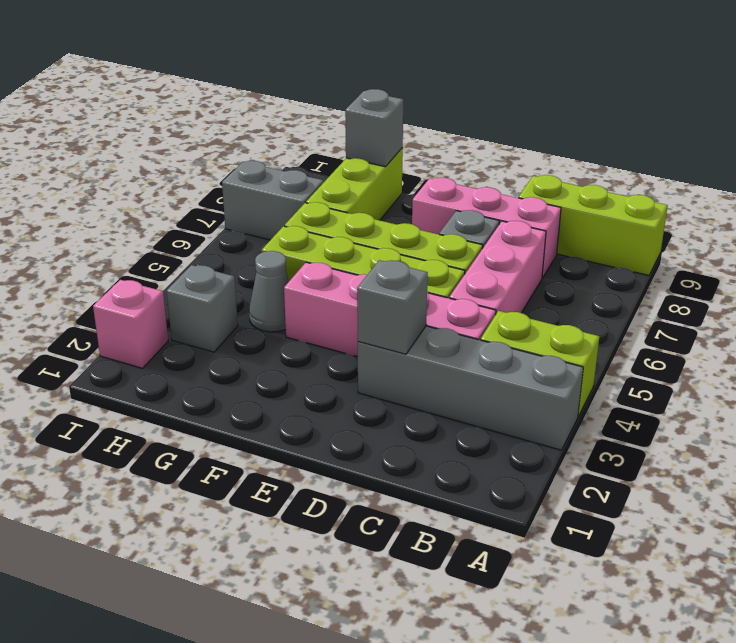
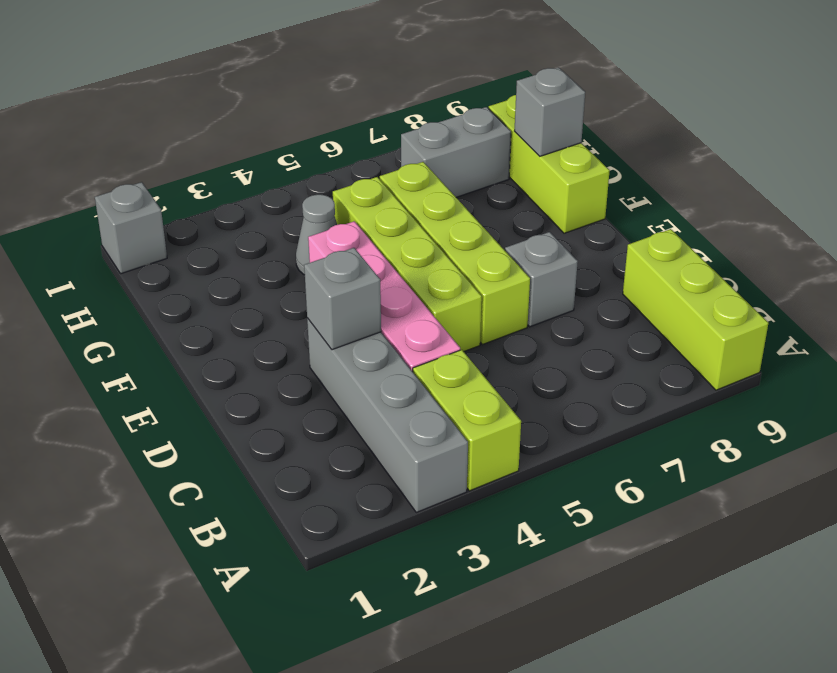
pink 1x3 brick [449,221,546,313] -> none
pink 1x3 brick [412,177,561,278] -> none
lime 1x3 brick [306,148,403,220] -> lime 1x3 brick turned to [489,95,610,233]
grey 1x1 brick [167,265,238,352] -> grey 1x1 brick moved to [95,182,167,274]
grey 1x2 brick [222,161,324,240] -> grey 1x2 brick turned to [401,107,511,197]
pink 1x1 brick [93,280,168,368] -> none

